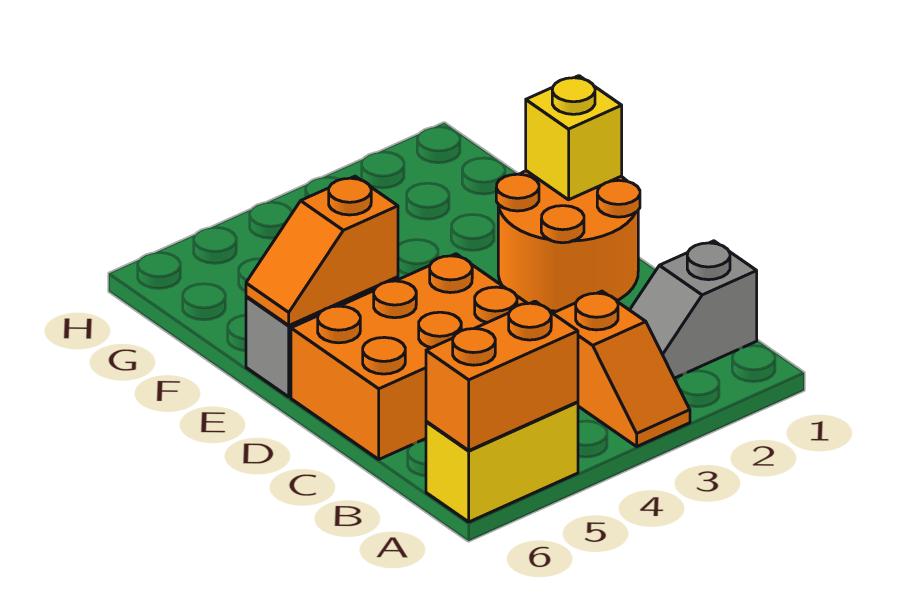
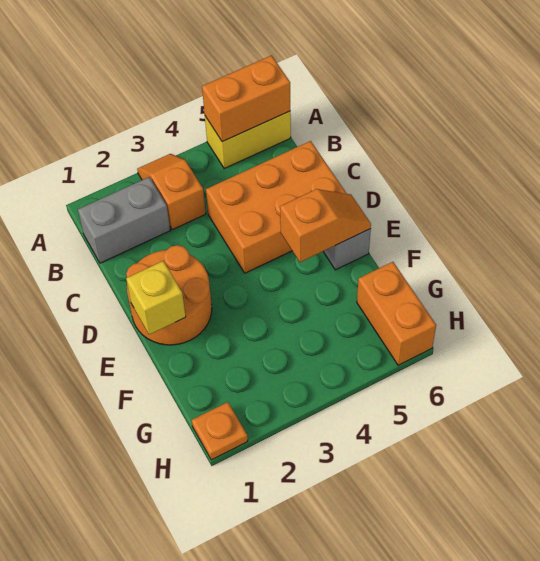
grey 1x2 slope [630,241,757,378] -> grey 1x2 brick [78,177,170,263]
none -> orange 1x2 brick [357,262,436,365]
none -> orange 1x1 plate [192,402,248,460]

